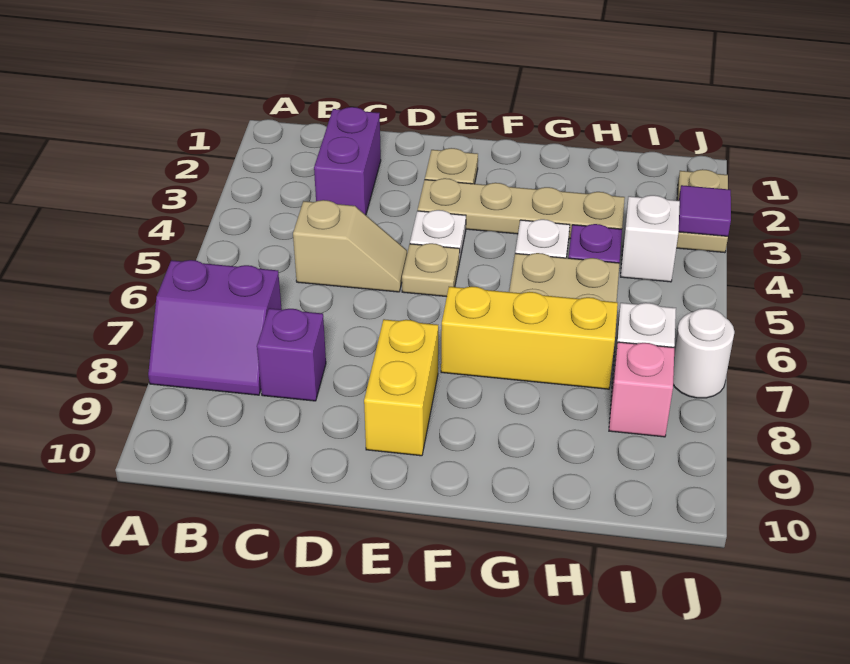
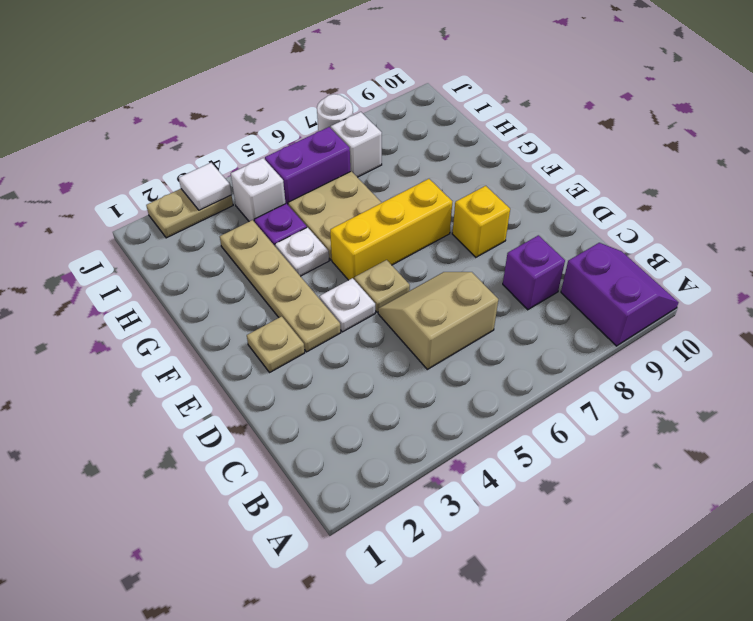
purple 2x2 slope [148,260,282,395] -> purple 2x2 slope moved to [561,243,679,346]
purple 1x2 brick [314,107,381,215] -> purple 1x2 brick moved to [265,127,350,204]
tan 1x2 slope [293,200,407,292] -> tan 2x2 slope [378,272,498,369]
yellow 1x2 brick [364,319,438,456] -> yellow 1x1 brick [452,186,510,257]
yellow 1x3 brick [441,286,618,389] -> yellow 1x3 brick turned to [330,179,452,280]
pink 1x1 brick [609,342,674,437] -> none
purple 1x1 tile [679,185,731,236] -> white 1x1 tile [179,163,231,210]

